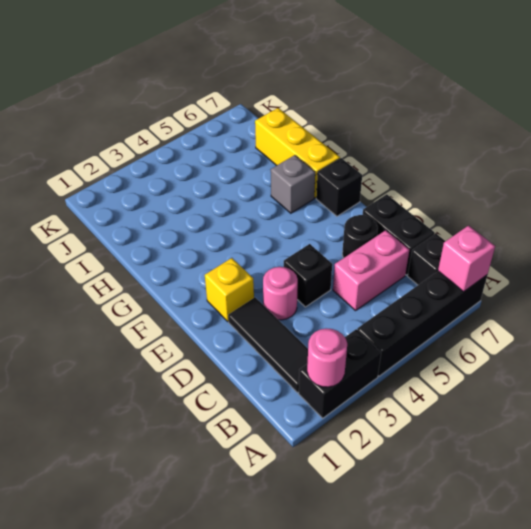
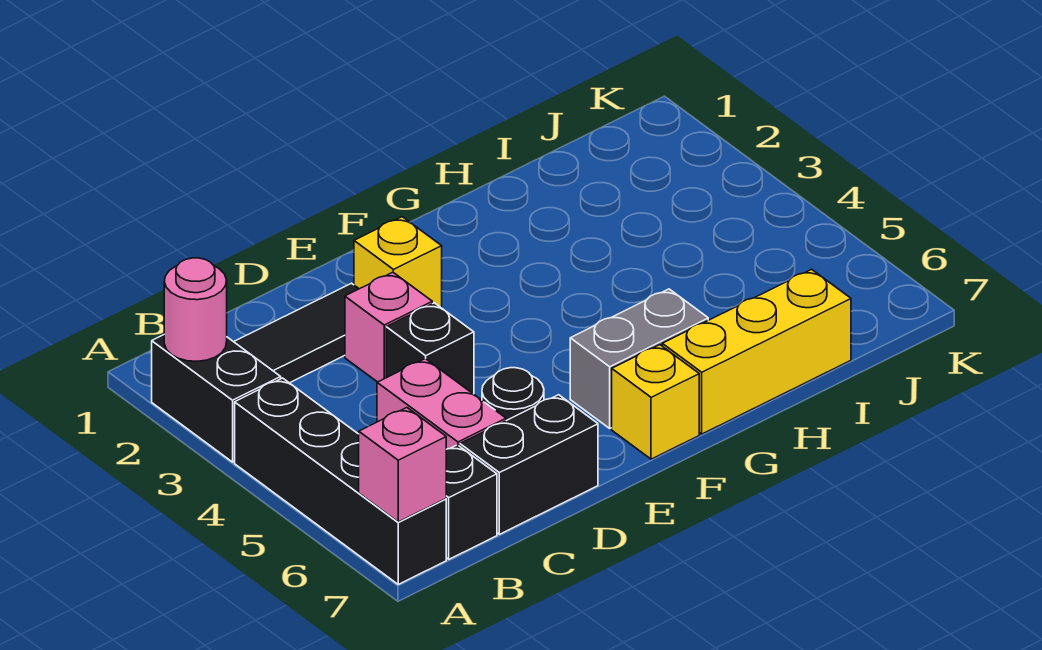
pink 1x1 round brick [263,267,298,320] -> pink 1x1 brick [345,272,432,382]
black 1x1 brick [316,158,362,216] -> yellow 1x1 brick [612,345,699,459]
grey 1x1 brick [271,155,315,213] -> grey 1x2 brick [570,289,708,428]

